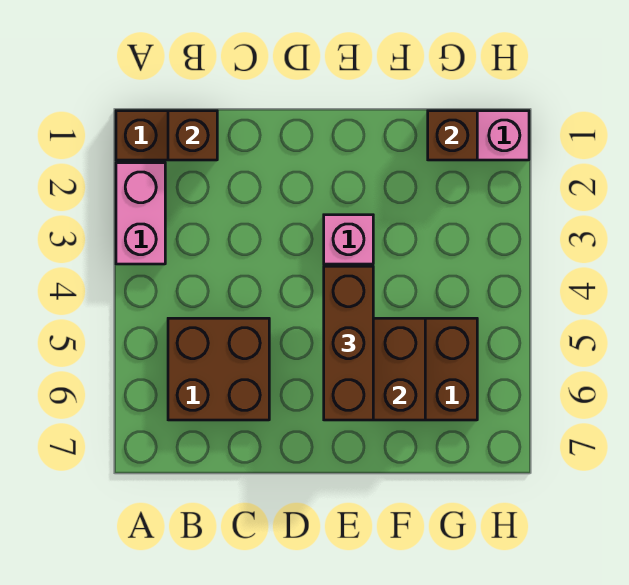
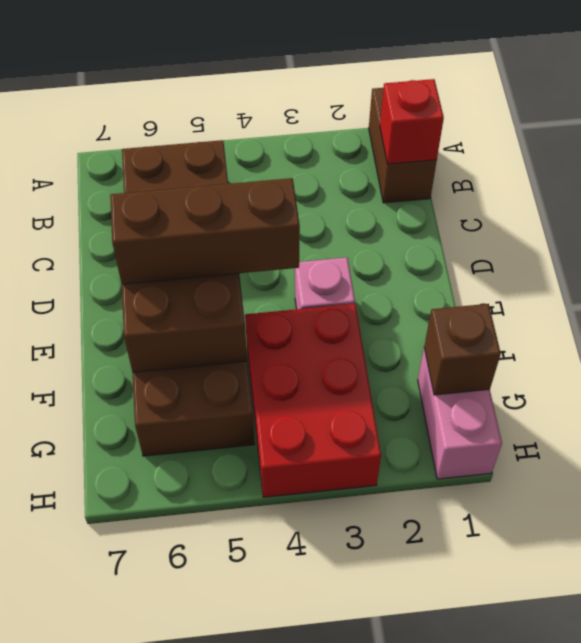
pink 1x2 brick [116,163,165,264] -> none
brown 1x1 brick [168,111,217,160] -> red 1x1 brick [380,79,444,164]
none -> red 2x3 brick [245,304,381,497]

